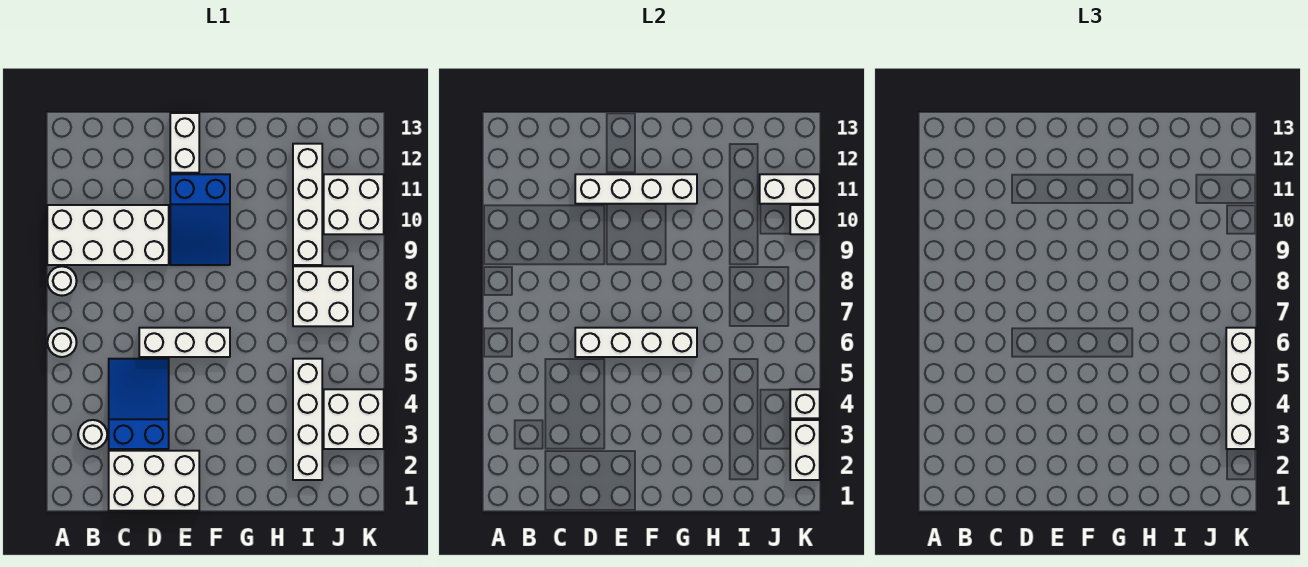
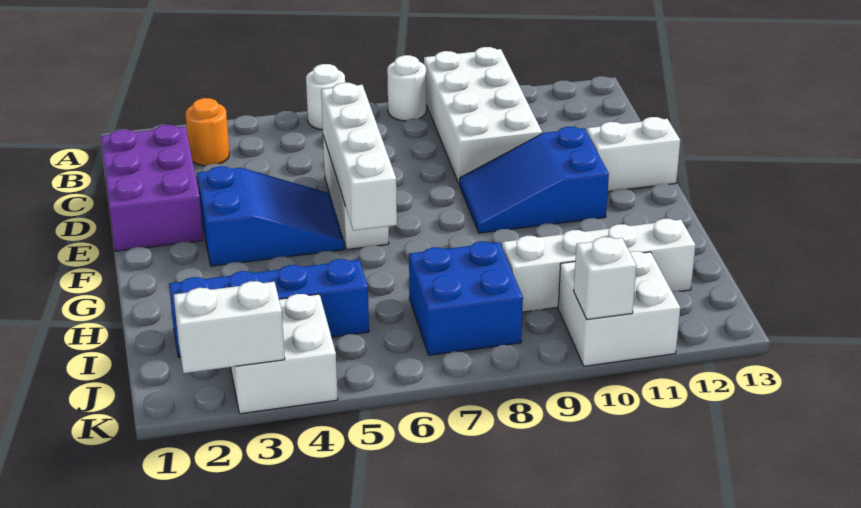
white 1x1 round brick [78,420,107,449] -> orange 1x1 round brick [186,98,229,166]
white 2x3 brick [109,451,199,511] -> purple 2x3 brick [101,125,203,251]
blue 2x3 slope [109,359,169,449] -> blue 2x3 slope moved to [197,166,344,266]
white 1x4 brick [575,174,697,204] -> none
white 1x4 brick [293,359,322,480] -> blue 1x4 brick [169,259,369,357]
white 2x2 brick [293,266,353,326] -> blue 2x2 brick [409,241,523,355]
white 1x2 brick [760,174,820,204] -> none
white 1x4 brick [1226,328,1256,449] -> none
white 1x1 brick [790,389,820,418] -> none

